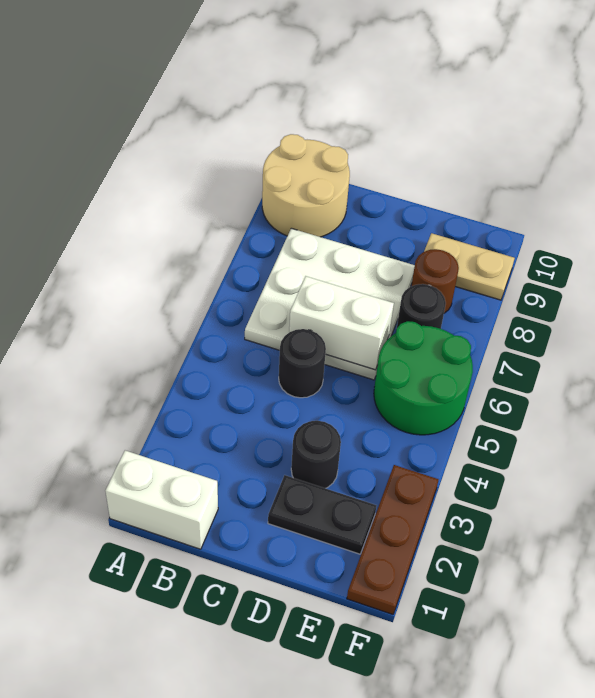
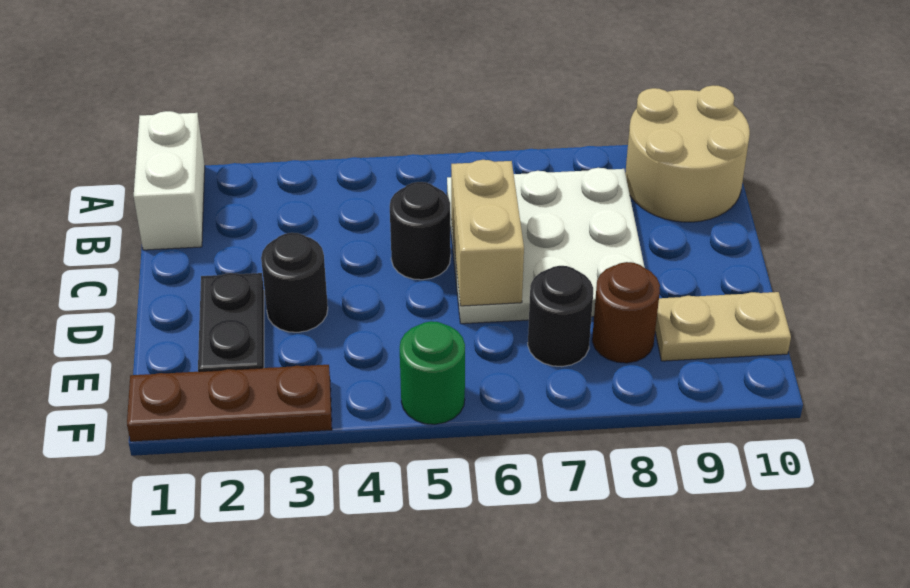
white 1x2 brick [289,276,394,370] -> tan 1x2 brick [451,160,524,306]
green 2x2 round brick [374,321,473,435] -> green 1x1 round brick [400,321,465,424]
tan 1x2 plate [424,233,515,300] -> tan 1x2 plate turned to [655,292,791,361]

